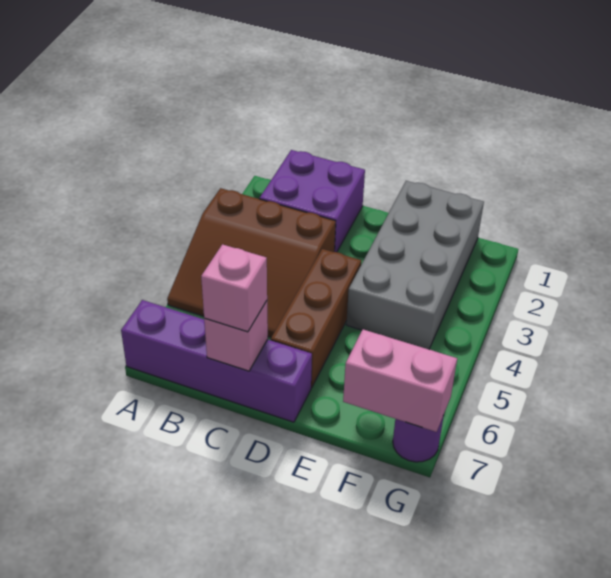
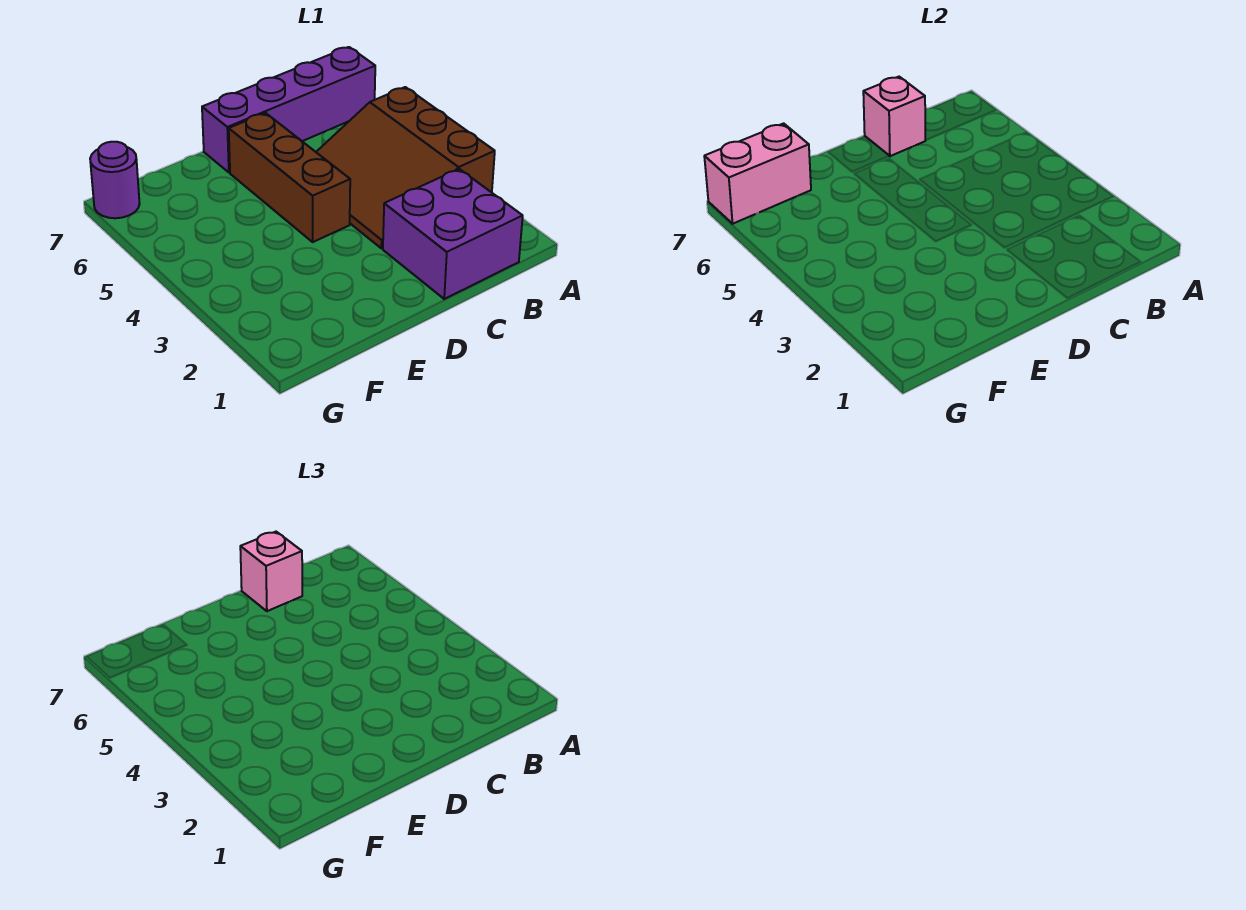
brown 3x3 slope [167,188,336,337] -> brown 3x3 slope turned to [316,87,495,248]
grey 2x4 brick [346,181,484,349] -> none

